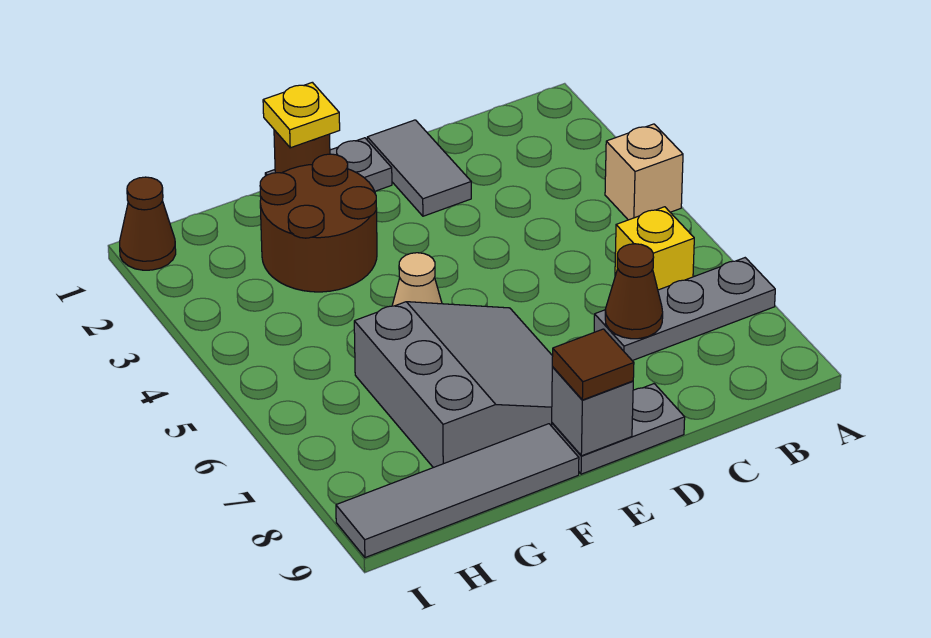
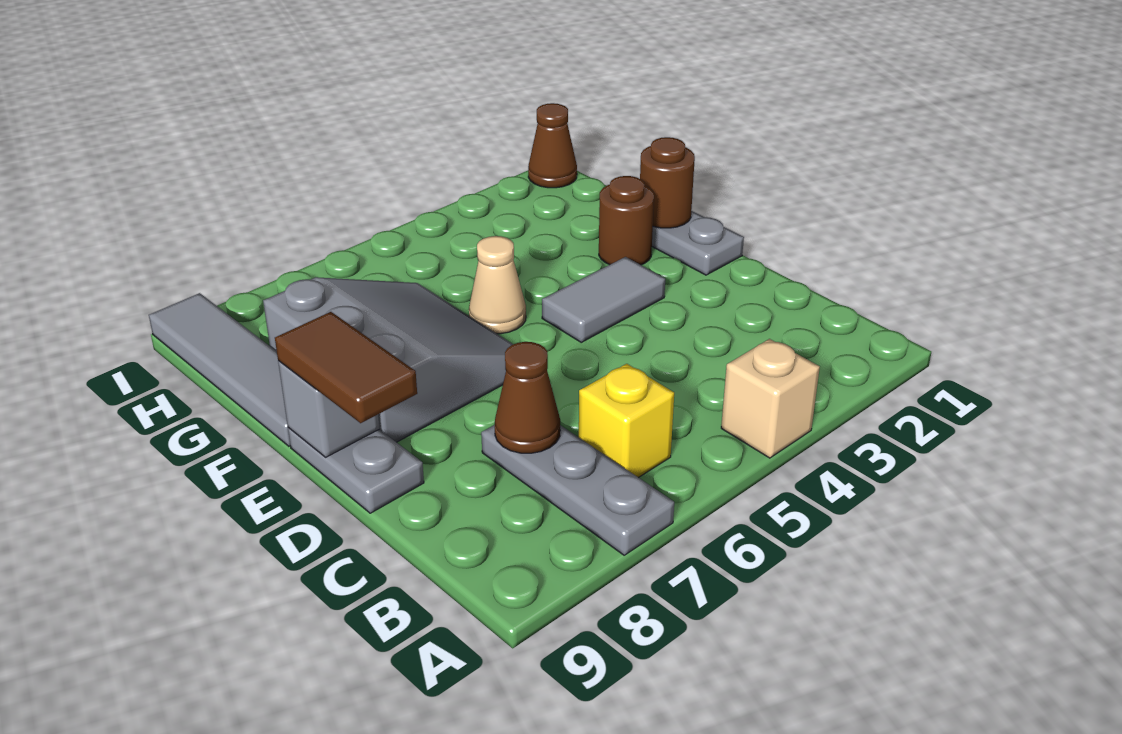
grey 1x2 tile [367,120,471,216] -> grey 1x2 tile moved to [542,257,665,342]
grey 3x3 slope [354,302,553,468] -> grey 3x3 slope turned to [263,277,513,442]
brown 1x1 tile [552,329,634,400] -> brown 1x2 tile [275,312,417,423]
yellow 1x1 plate [263,82,340,148] -> none
brown 2x2 round brick [260,154,377,292] -> brown 1x1 round brick [599,176,654,265]

